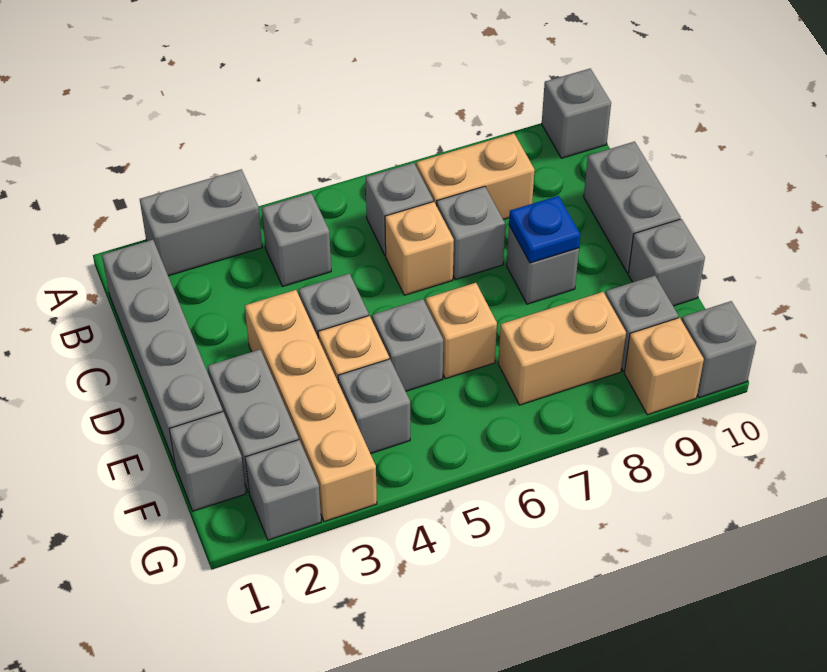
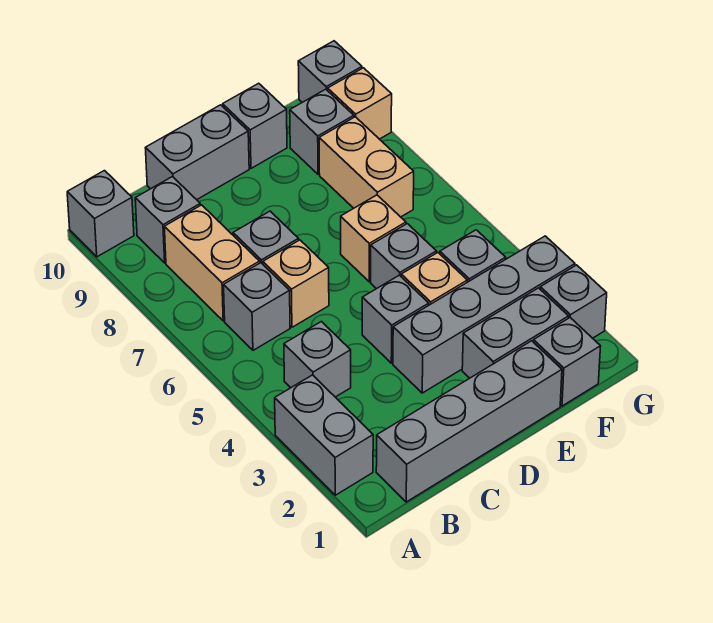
tan 1x4 brick [245,290,377,522] -> grey 1x4 brick [393,236,575,393]
grey 1x1 brick [507,226,579,304] -> grey 1x1 brick moved to [135,177,200,263]
blue 1x1 plate [509,196,580,263] -> none

